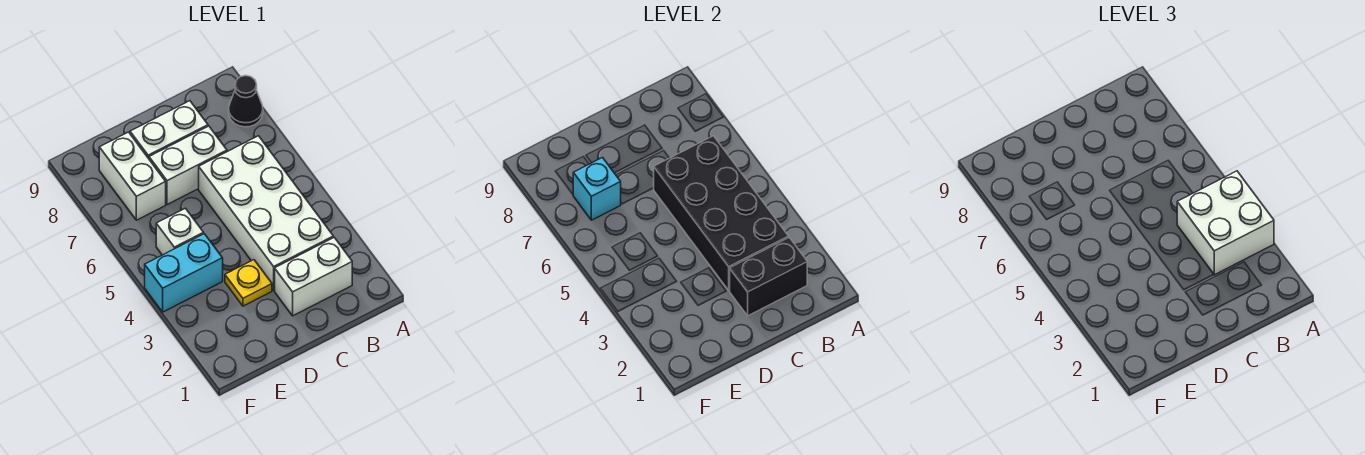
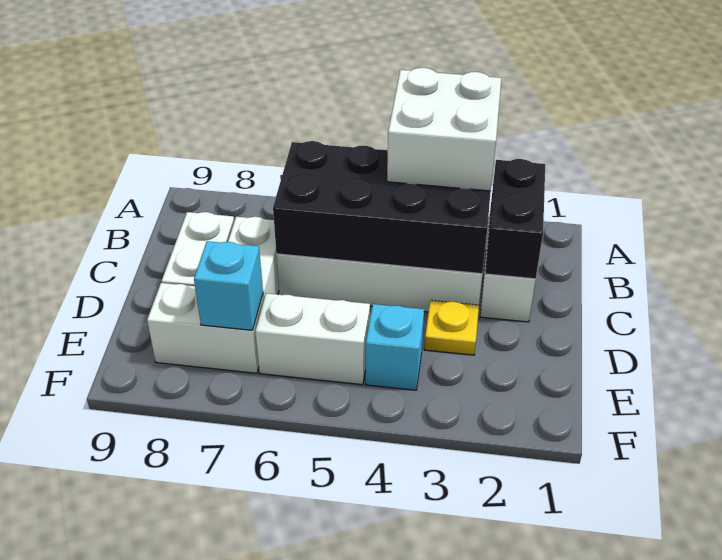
black 1x1 cone [229,76,263,127] -> none
cyan 1x2 brick [145,234,223,312] -> cyan 1x1 brick [366,304,424,390]
white 1x1 brick [156,208,204,255] -> white 1x2 brick [255,293,370,385]

